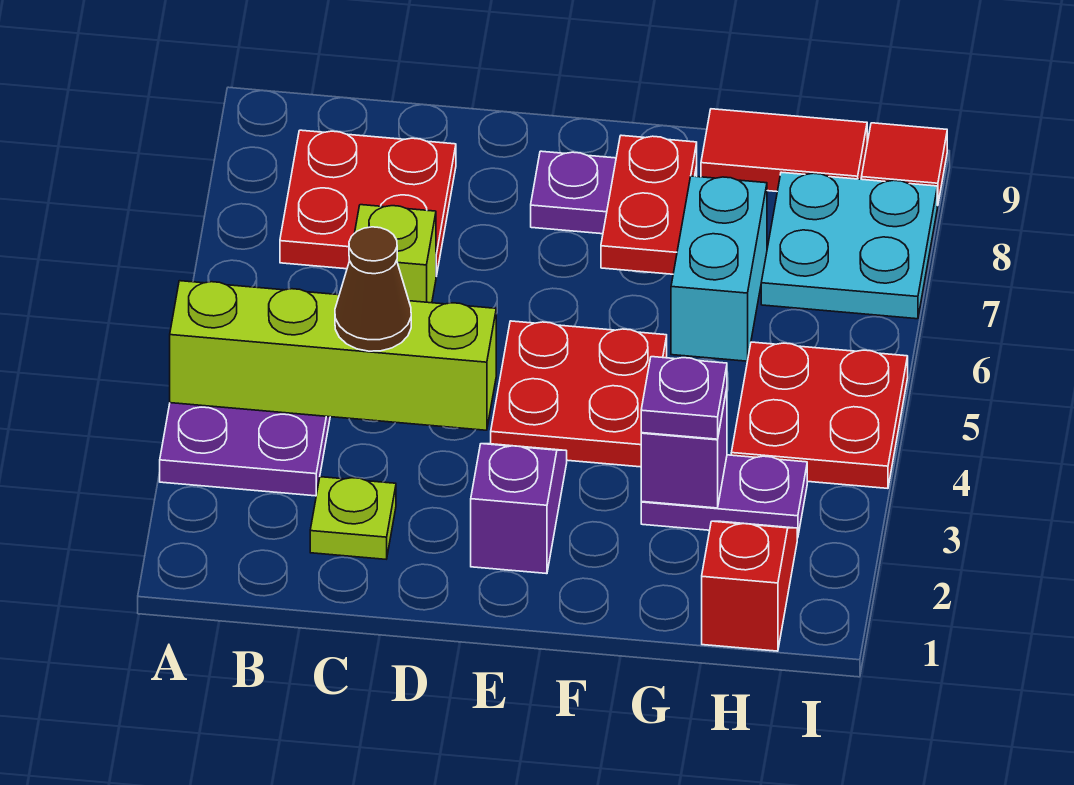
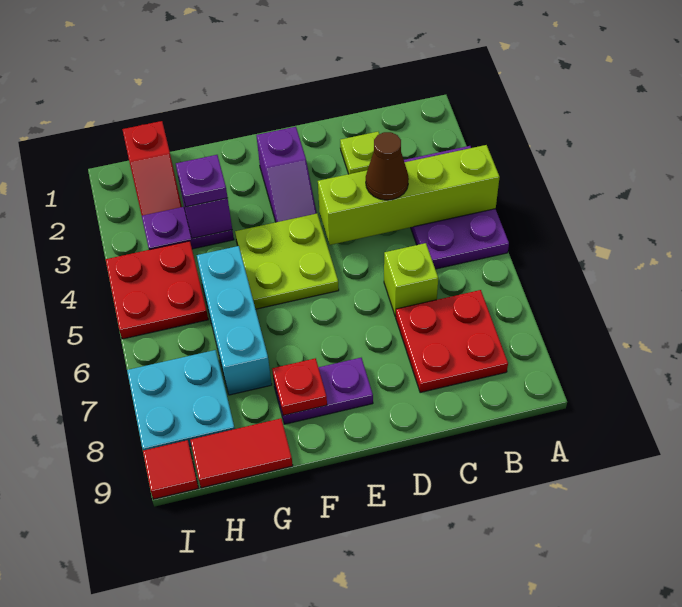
red 2x2 plate [491,321,667,467] -> lime 2x2 plate [235,214,339,309]
red 1x2 plate [601,135,697,274] -> red 1x1 plate [272,358,327,416]
cyan 1x2 brick [671,176,767,361] -> cyan 1x3 brick [197,246,272,395]

